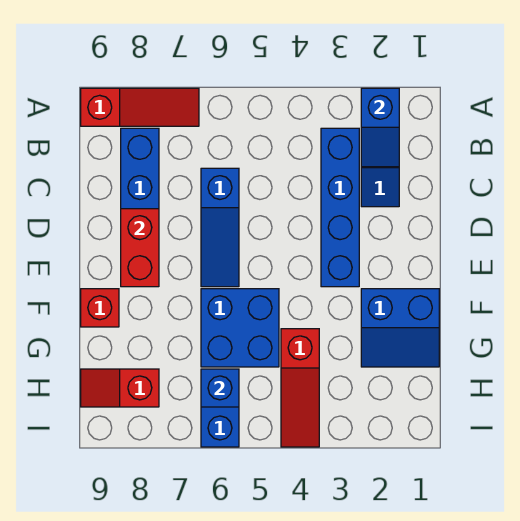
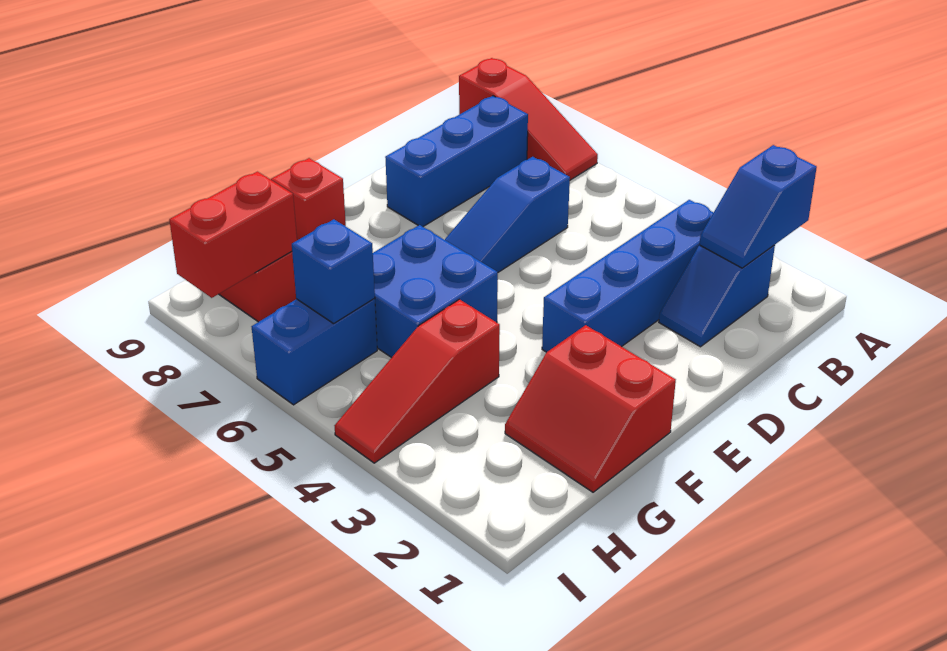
red 1x2 brick [121,209,159,287] -> red 1x2 brick moved to [169,172,297,298]
blue 2x2 slope [361,289,439,367] -> red 2x2 slope [505,325,676,492]

